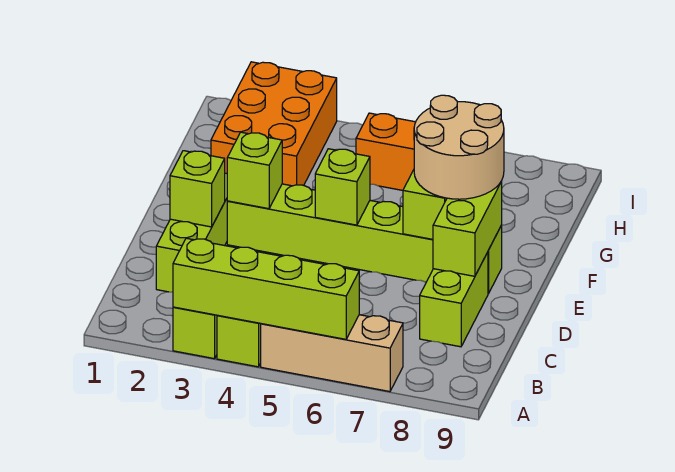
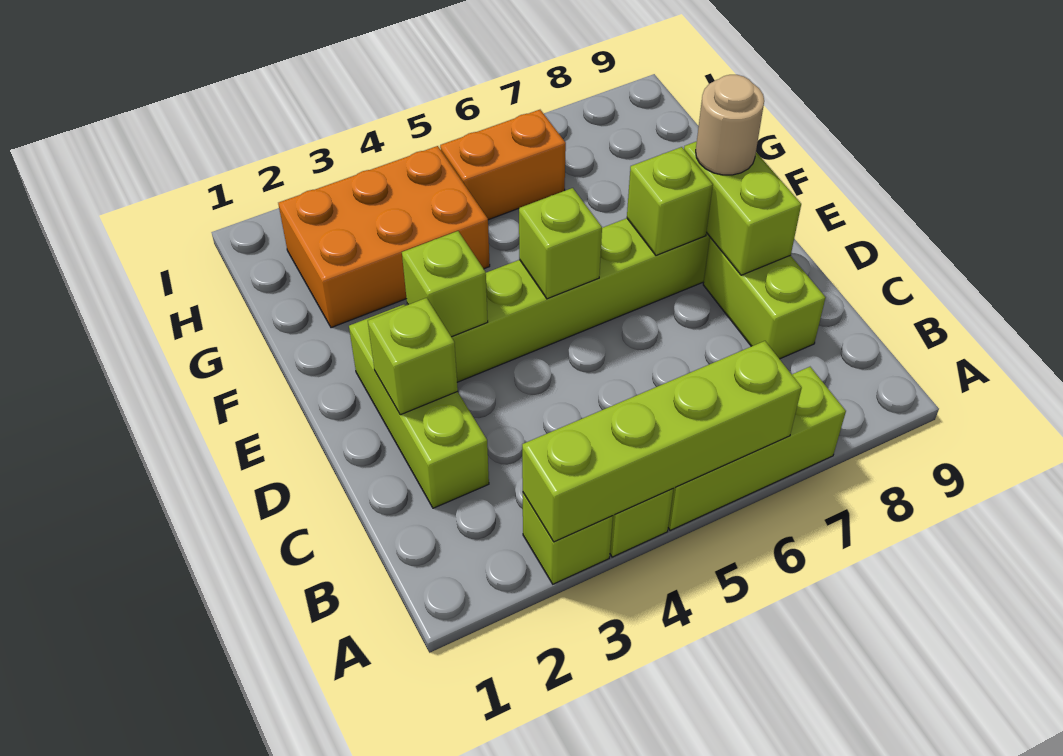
tan 1x3 brick [261,315,403,392] -> lime 1x3 brick [668,367,846,530]
tan 2x2 round brick [414,95,504,199] -> tan 1x1 round brick [696,75,764,175]
orange 2x3 brick [211,62,337,186] -> orange 2x3 brick turned to [278,146,490,328]

